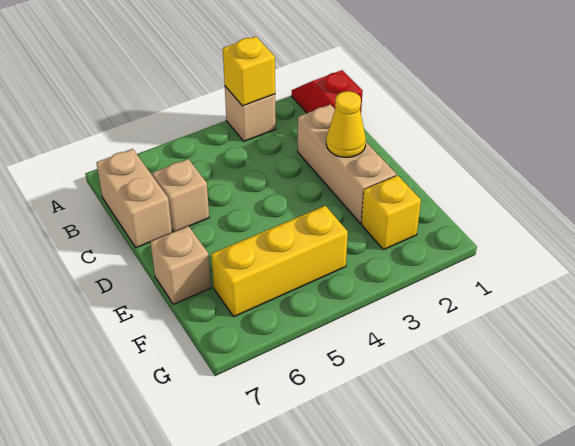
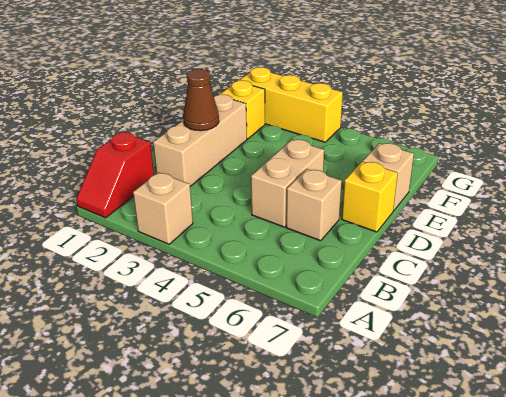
yellow 1x1 brick [223,36,275,106] -> yellow 1x1 brick moved to [342,161,398,232]
tan 1x2 brick [96,149,172,248] -> tan 1x2 brick moved to [251,139,324,227]
yellow 1x1 cone [326,91,366,157] -> brown 1x1 cone [183,69,219,131]
yellow 1x3 brick [211,206,348,317] -> yellow 1x3 brick moved to [239,67,343,142]

